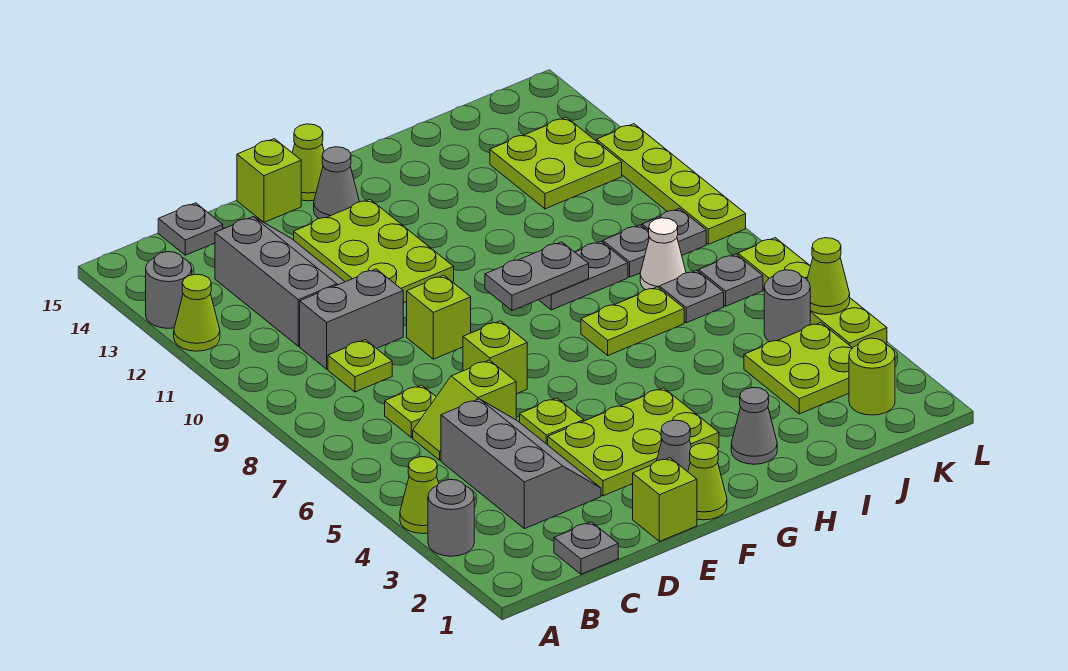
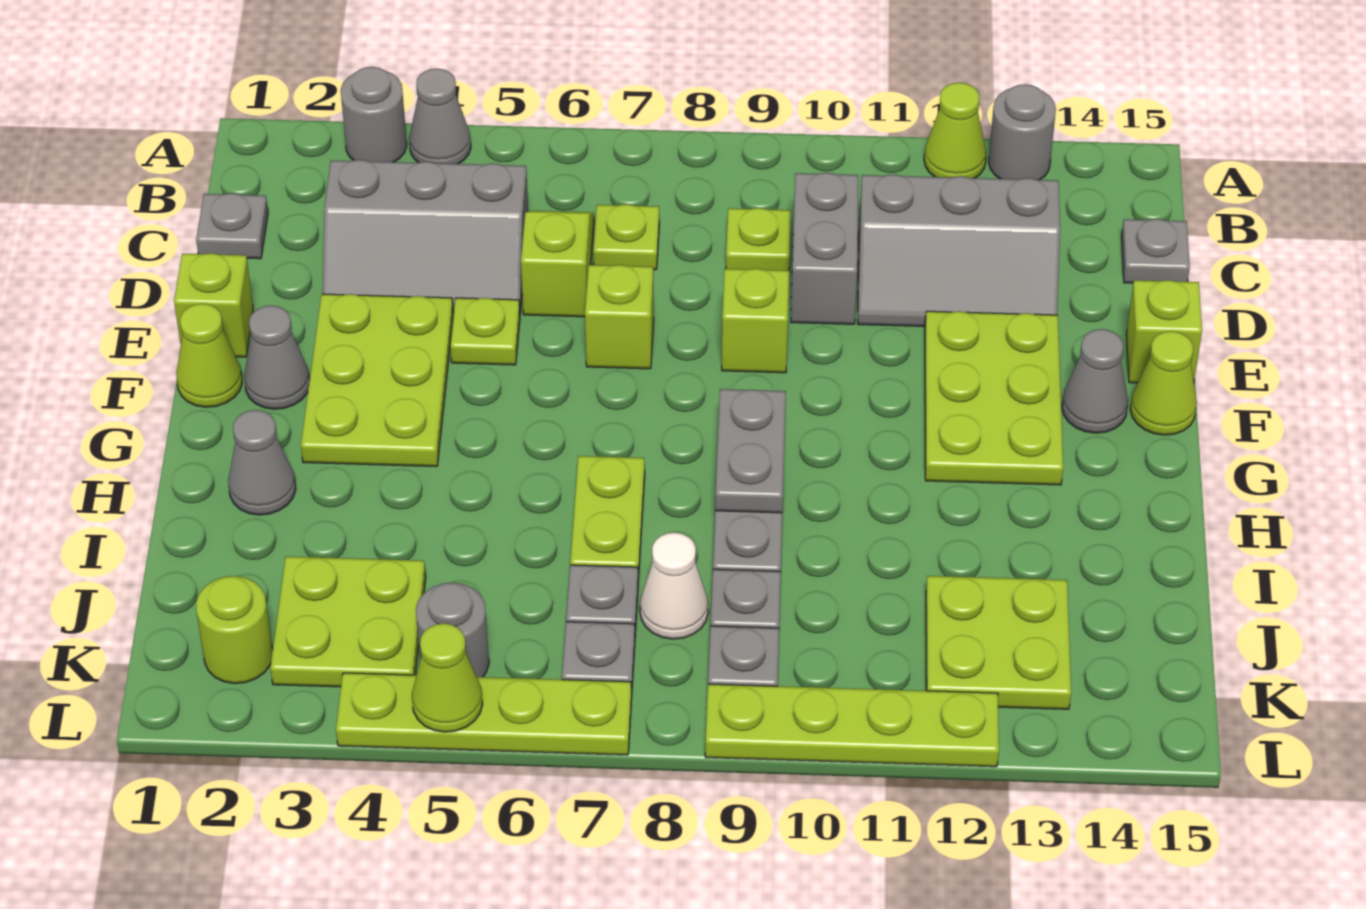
lime 1x1 cone [400,457,439,534] -> grey 1x1 cone [409,69,471,164]
lime 2x3 plate [294,199,454,303] -> lime 2x3 plate turned to [925,311,1063,485]

